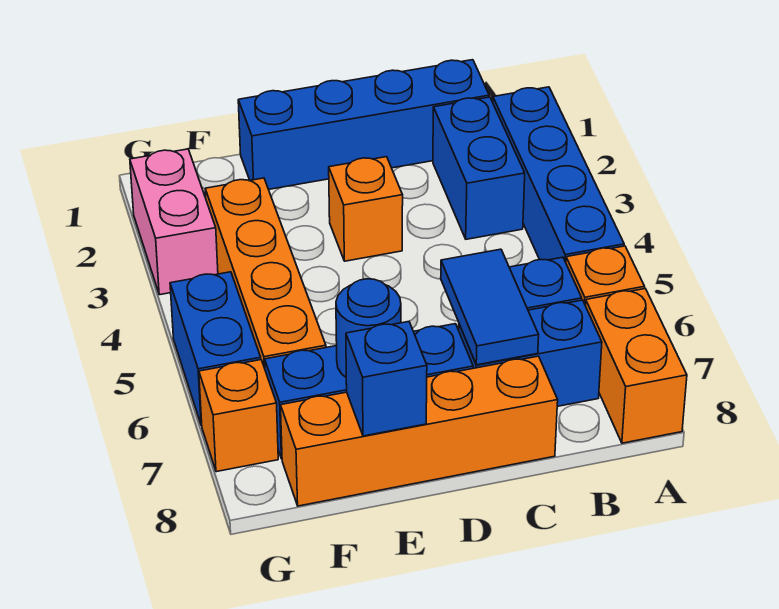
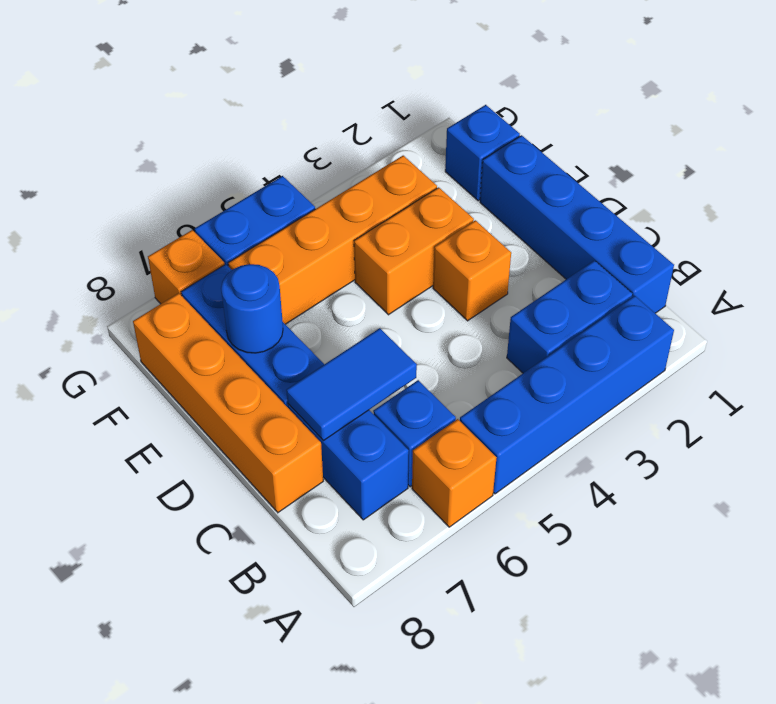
orange 1x2 brick [585,289,687,443] -> orange 1x2 brick moved to [354,187,474,315]
blue 1x1 brick [346,321,427,436] -> blue 1x1 brick moved to [445,105,520,201]
pink 1x2 brick [130,149,218,295] -> none

